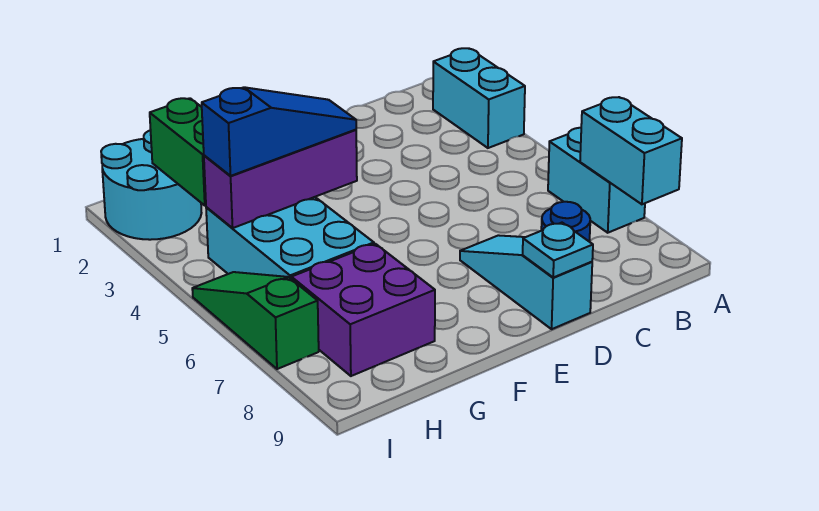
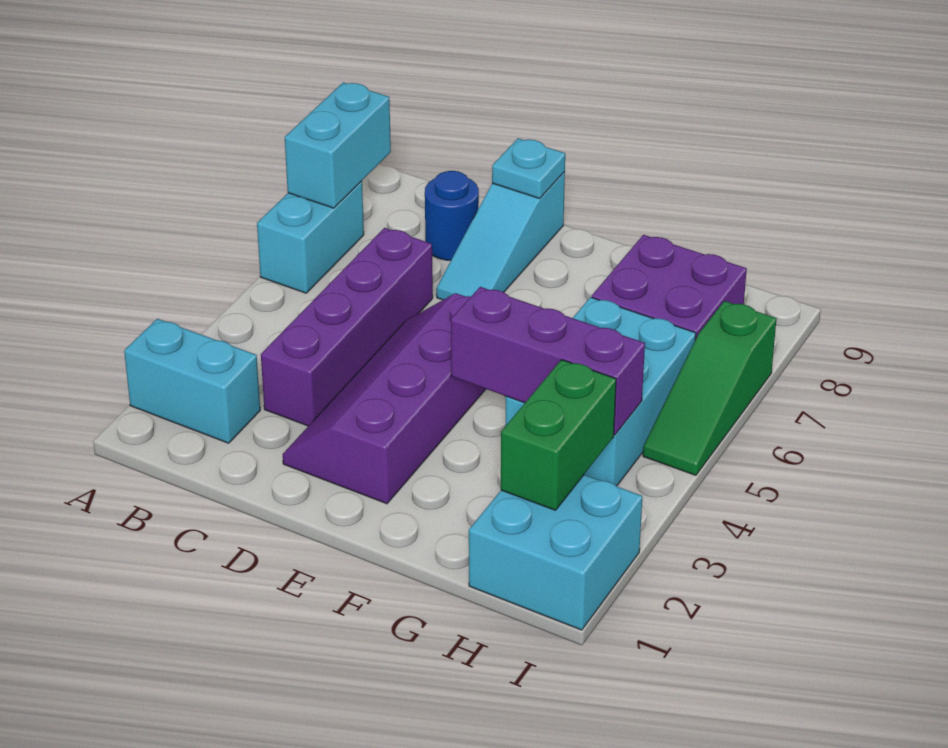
cyan 1x2 brick [433,48,525,148] -> cyan 1x2 brick turned to [124,319,260,443]
none -> purple 1x4 brick [261,228,433,426]
none -> purple 2x4 slope [283,293,486,504]
blue 1x3 slope [202,87,356,176] -> none
cyan 2x2 round brick [101,130,201,240] -> cyan 2x2 brick [469,475,642,630]

